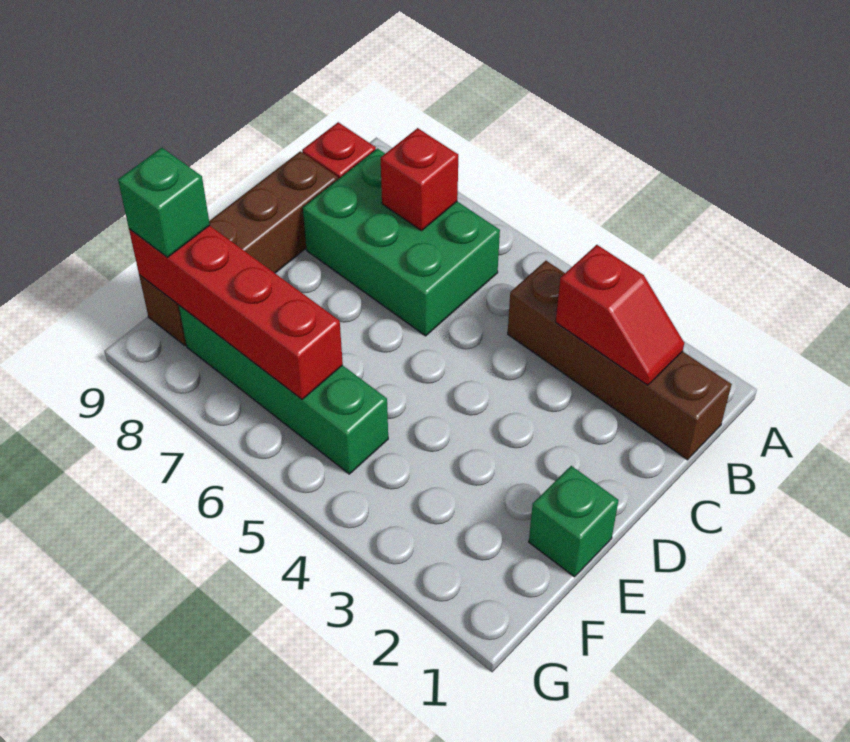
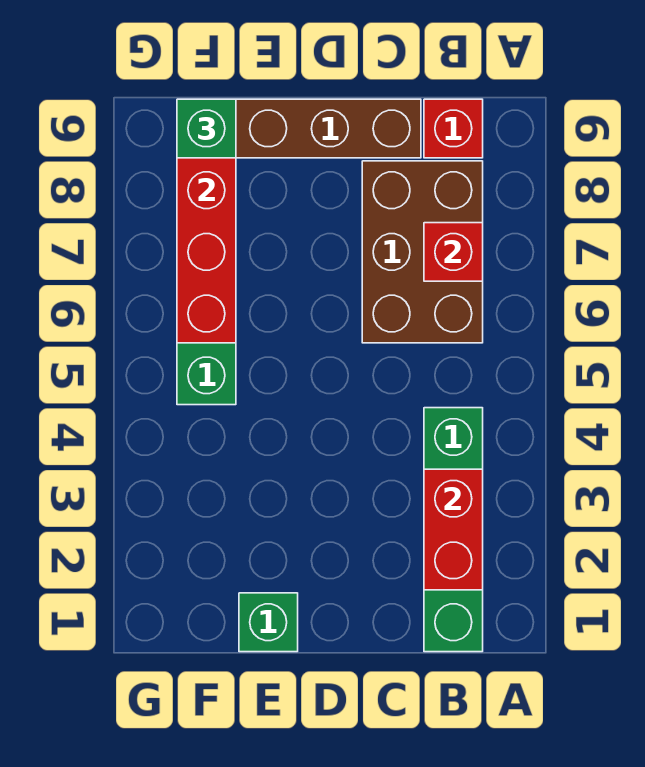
brown 1x4 brick [508,261,732,460] -> green 1x4 brick [424,408,483,652]
red 1x2 slope [556,245,684,385] -> red 1x2 brick [424,469,483,590]
green 2x3 brick [303,149,500,336] -> brown 2x3 brick [362,161,483,343]

